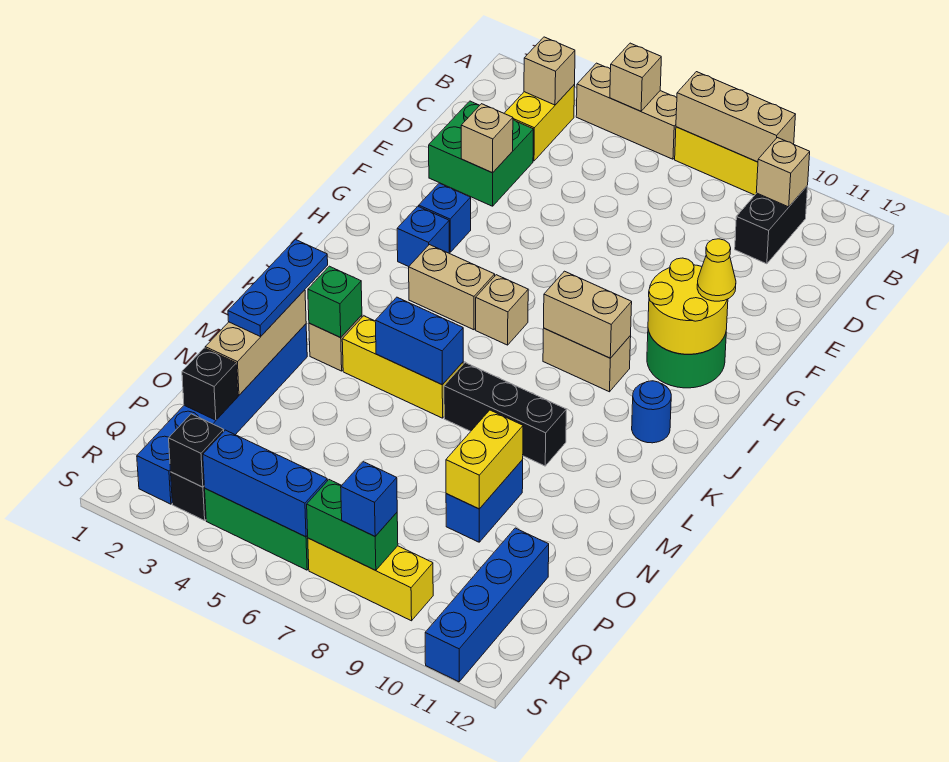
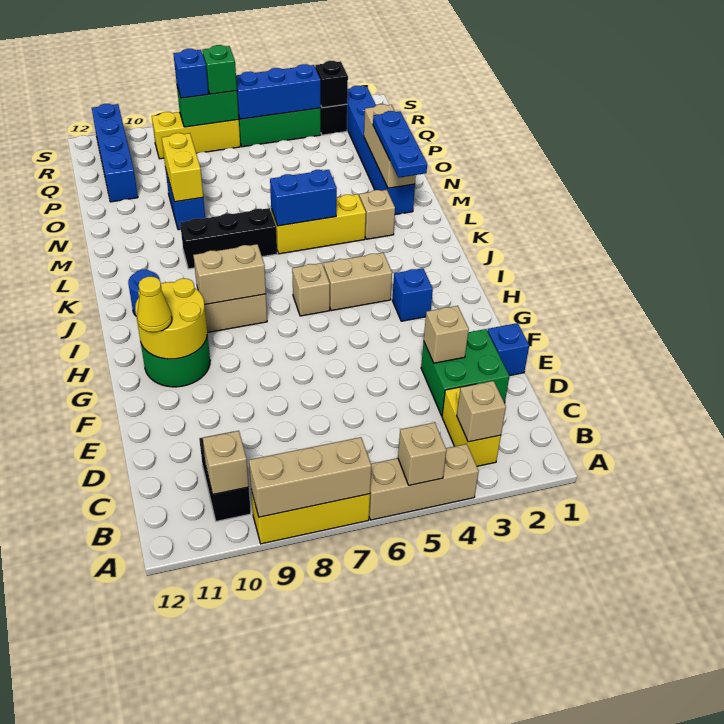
blue 1x1 brick [419,183,471,252] -> blue 1x1 brick moved to [488,323,529,376]
green 1x1 brick [308,266,362,337] -> green 1x1 brick moved to [202,45,237,94]
black 1x1 brick [182,348,238,420] -> none

